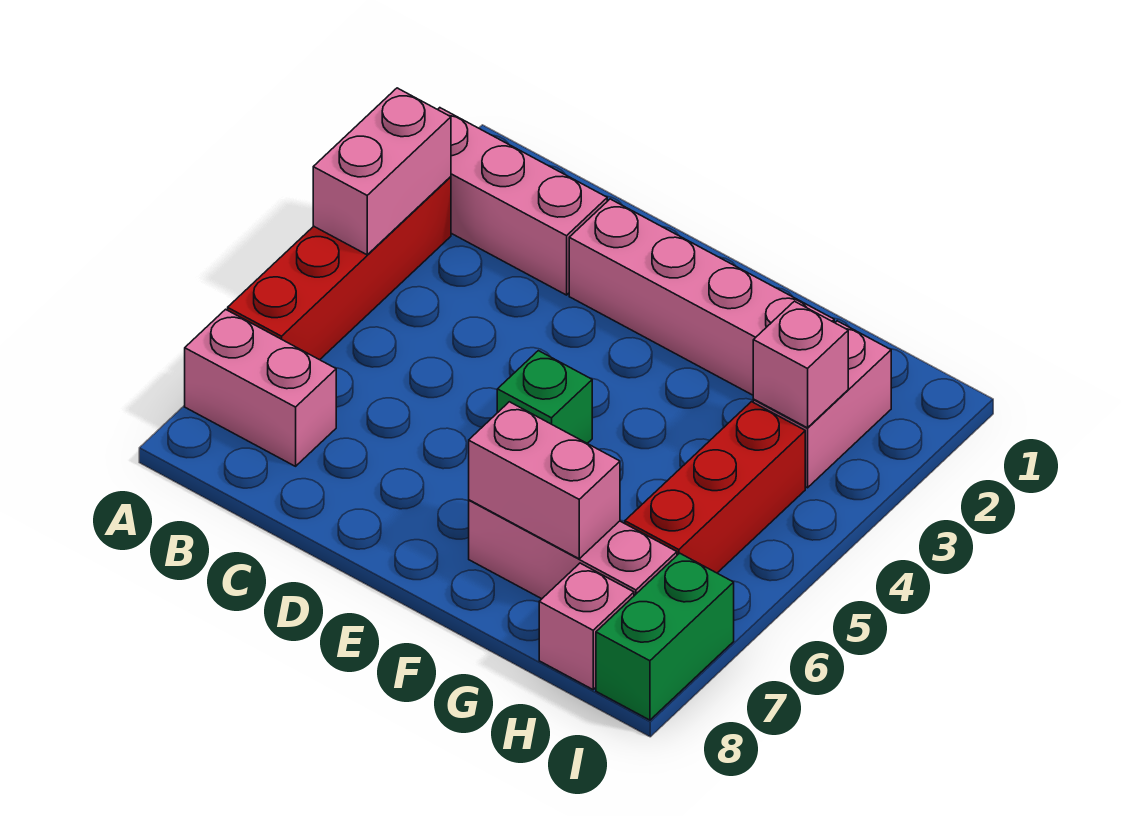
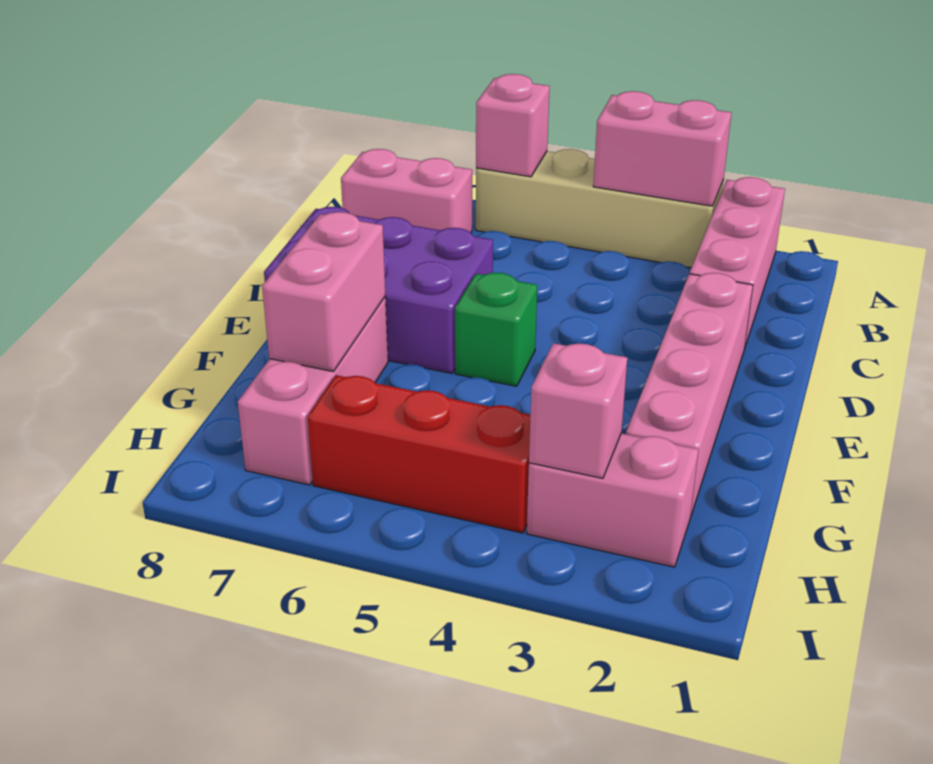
red 1x4 brick [228,177,451,360] -> tan 1x4 brick [476,149,724,268]
pink 1x2 brick [185,309,336,466] -> pink 1x2 brick turned to [341,149,472,232]
none -> purple 2x3 brick [264,207,493,373]
pink 1x1 brick [539,563,634,689] -> pink 1x1 brick moved to [476,74,550,177]
green 1x2 brick [596,553,734,720] -> none

